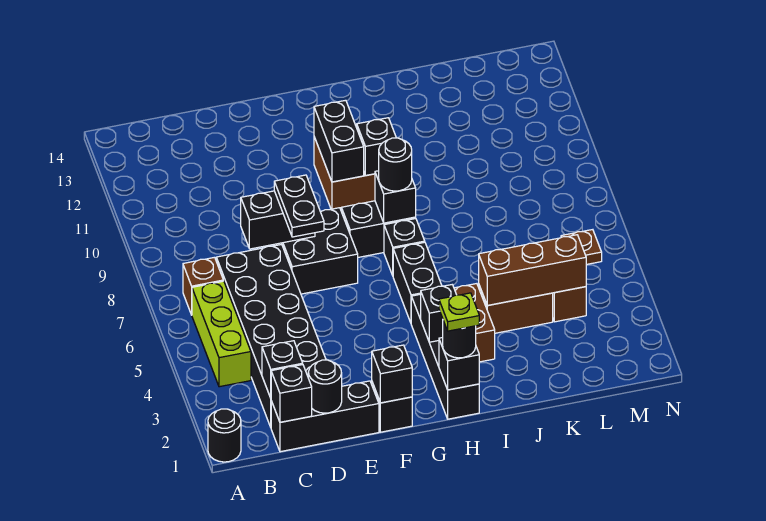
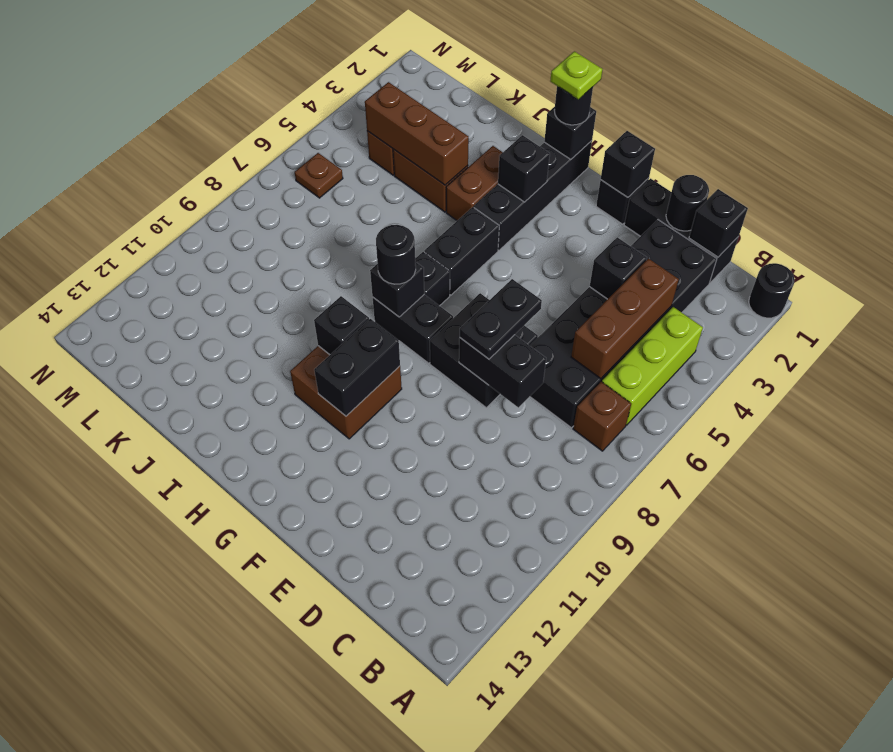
black 1x1 brick [262,341,303,398] -> black 1x1 brick moved to [590,237,647,299]
none -> brown 1x3 brick [571,259,679,379]

